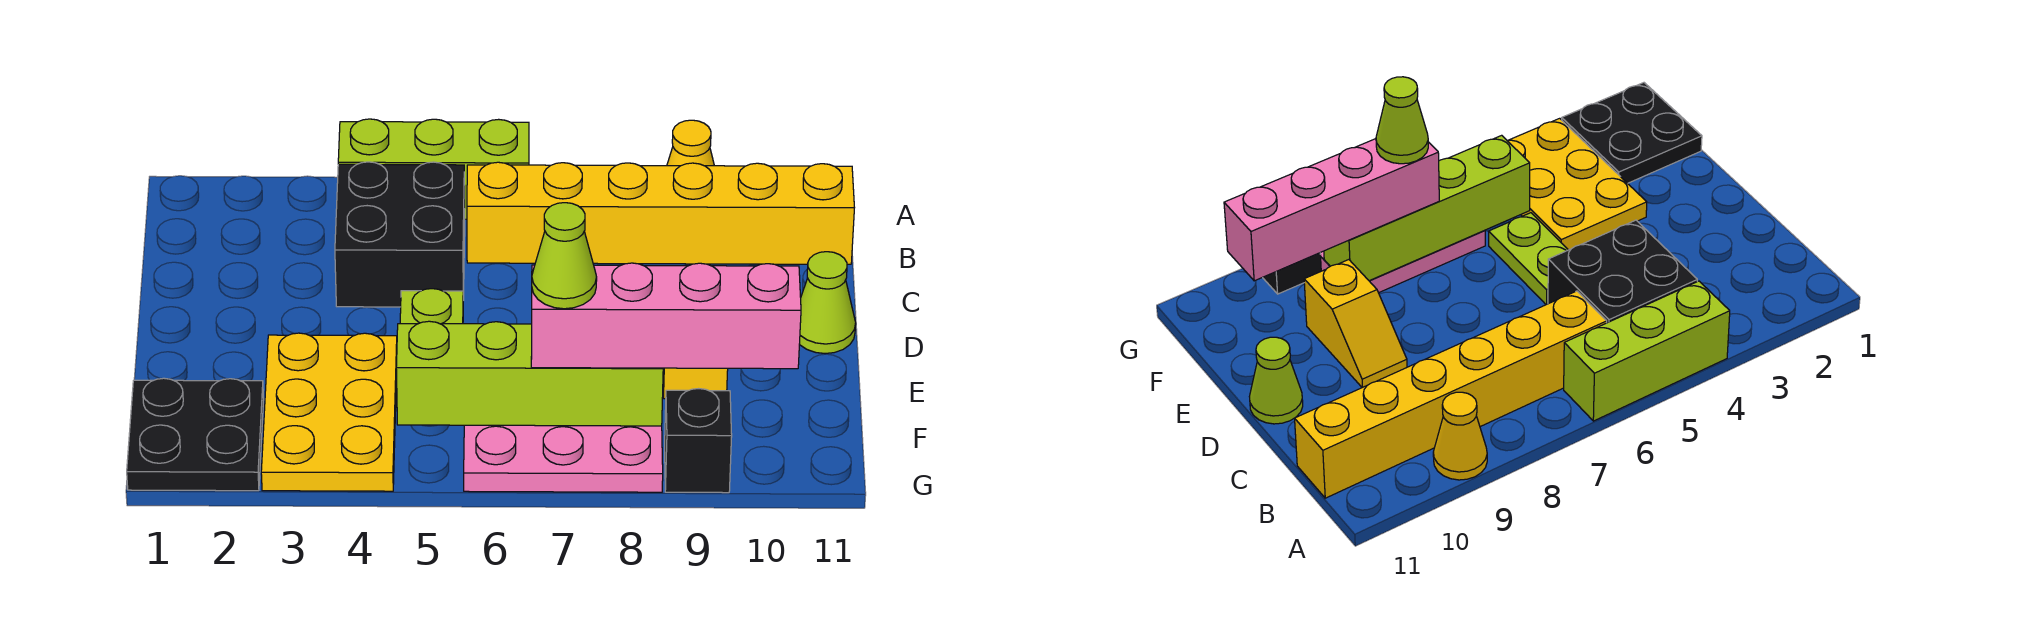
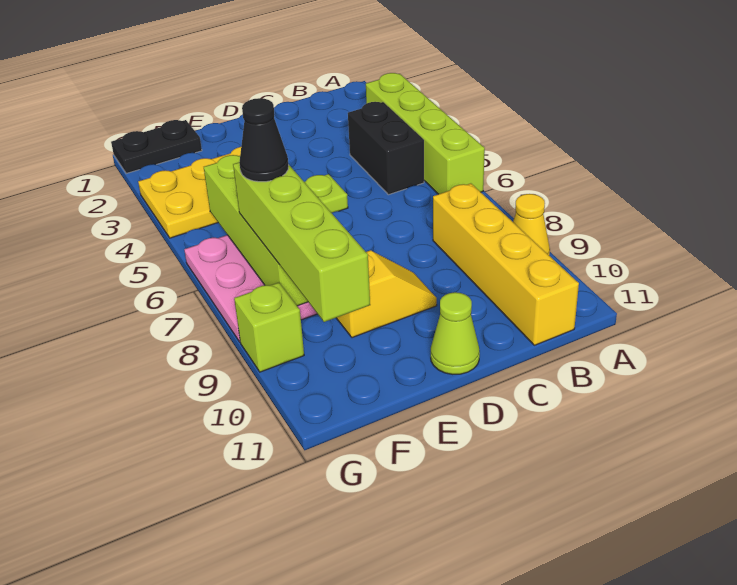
lime 1x3 brick [338,119,529,219] -> lime 1x4 brick [366,73,485,194]
black 2x2 brick [335,162,465,307] -> black 1x2 brick [348,102,424,195]
yellow 1x6 brick [467,162,854,264] -> yellow 1x4 brick [433,183,579,345]
black 2x2 plate [127,378,264,491] -> black 1x2 plate [111,120,202,174]
pink 1x4 brick [531,263,801,369] -> lime 1x4 brick [233,162,370,322]
lime 1x1 cone [532,203,597,309] -> black 1x1 cone [239,98,289,182]
black 1x1 brick [665,389,732,493] -> lime 1x1 brick [234,282,304,372]

